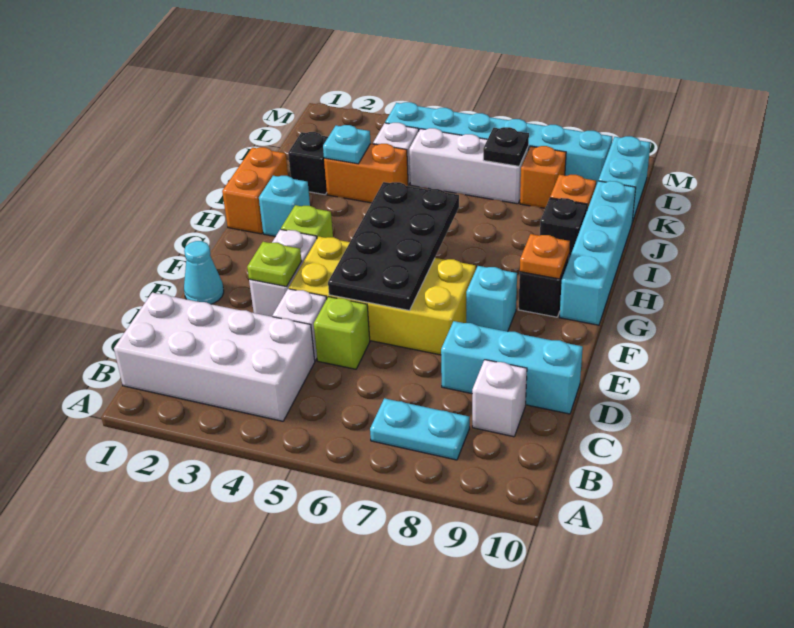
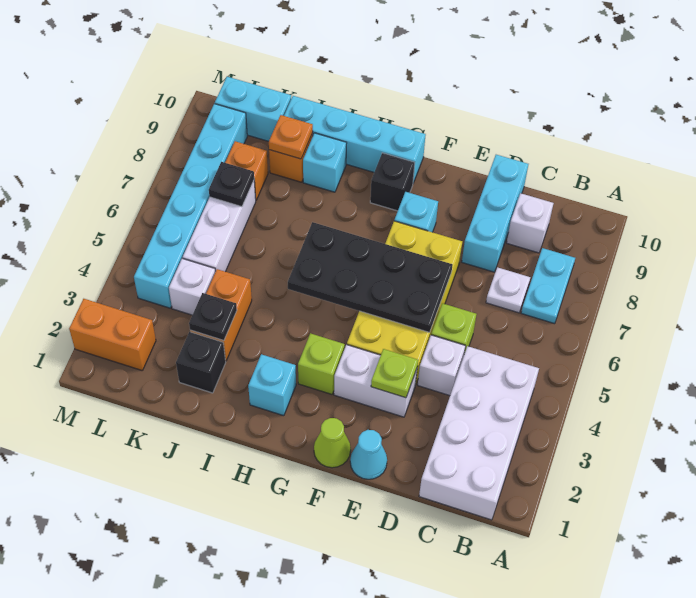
none -> white 1x1 plate [486,267,530,313]
none -> lime 1x1 cone [314,418,351,468]
orange 1x1 plate [520,234,570,279] -> orange 1x1 plate moved to [269,115,313,159]
orange 1x2 brick [222,147,288,234] -> orange 1x2 brick moved to [69,299,156,370]
black 1x1 brick [540,198,587,259] -> cyan 1x1 brick [303,133,347,192]
cyan 1x1 plate [323,125,371,164] -> black 1x1 plate [189,293,237,341]

